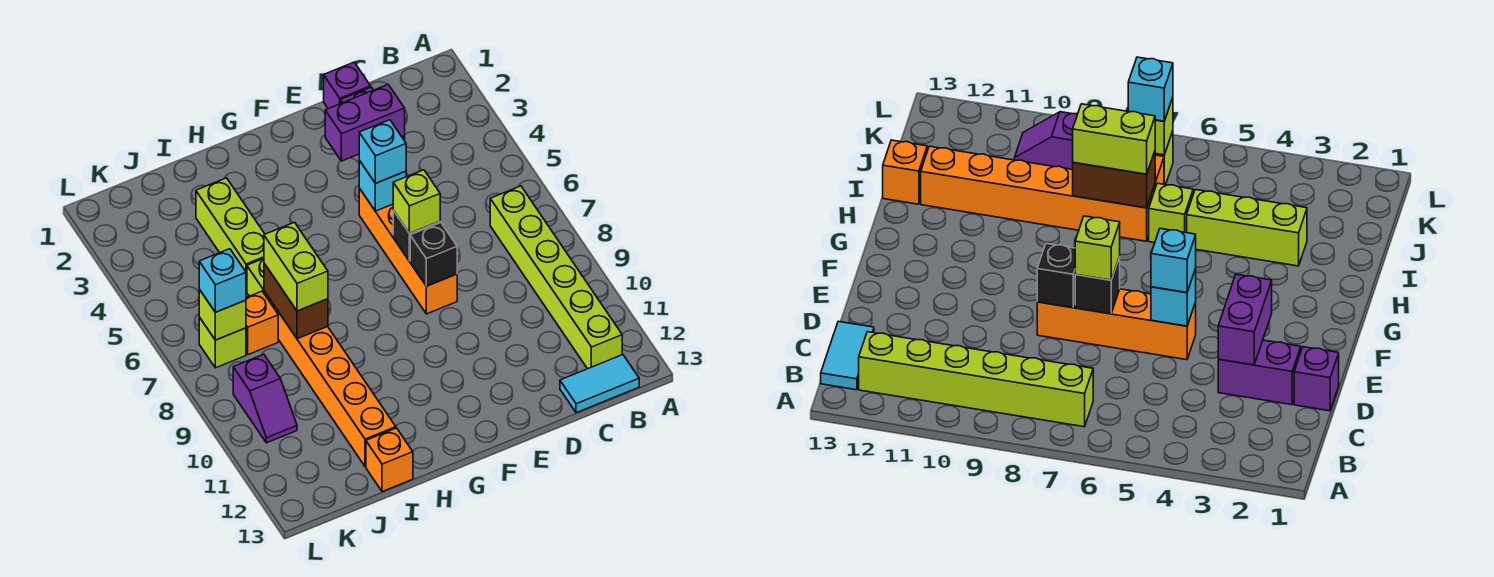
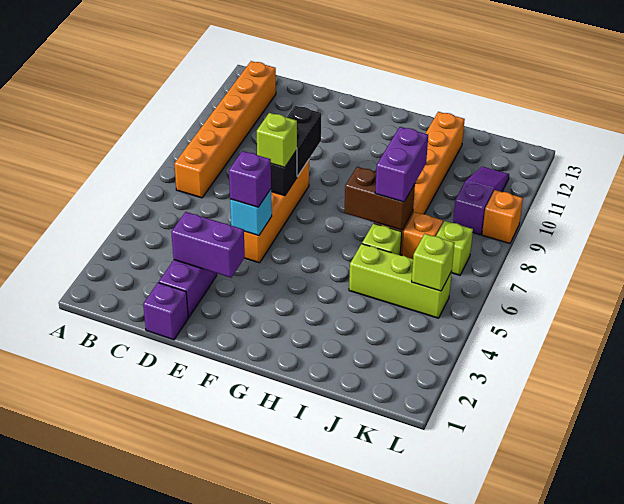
lime 1x6 brick [490,186,622,369] -> orange 1x6 brick [174,61,276,198]
cyan 1x2 tile [560,355,639,413] -> none
cyan 1x1 brick [359,120,406,183] -> purple 1x1 brick [229,151,271,207]
black 1x1 brick [410,223,457,286] -> black 1x2 brick [287,106,321,176]
lime 1x3 brick [196,178,264,292] -> lime 1x3 brick turned to [349,244,452,318]
brown 1x2 brick [264,263,328,339] -> brown 1x2 brick turned to [345,167,415,230]
lime 1x2 brick [264,222,328,311] -> purple 1x2 brick [375,127,428,202]
orange 1x1 brick [366,428,413,492] -> orange 1x1 brick moved to [482,190,523,243]
lime 1x1 brick [199,290,246,340] -> lime 1x1 brick moved to [412,234,455,291]
cyan 1x1 brick [199,249,246,312] -> none
purple 1x2 slope [233,354,297,443] -> purple 1x3 slope [453,167,509,235]

